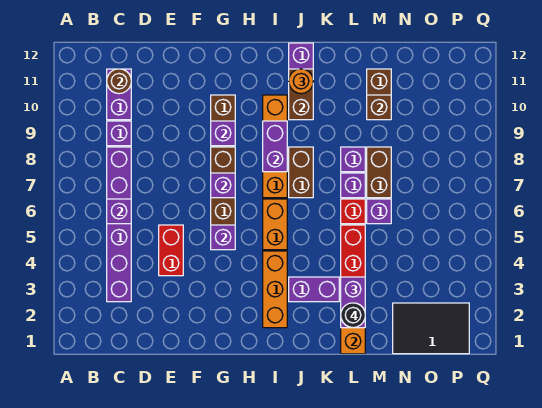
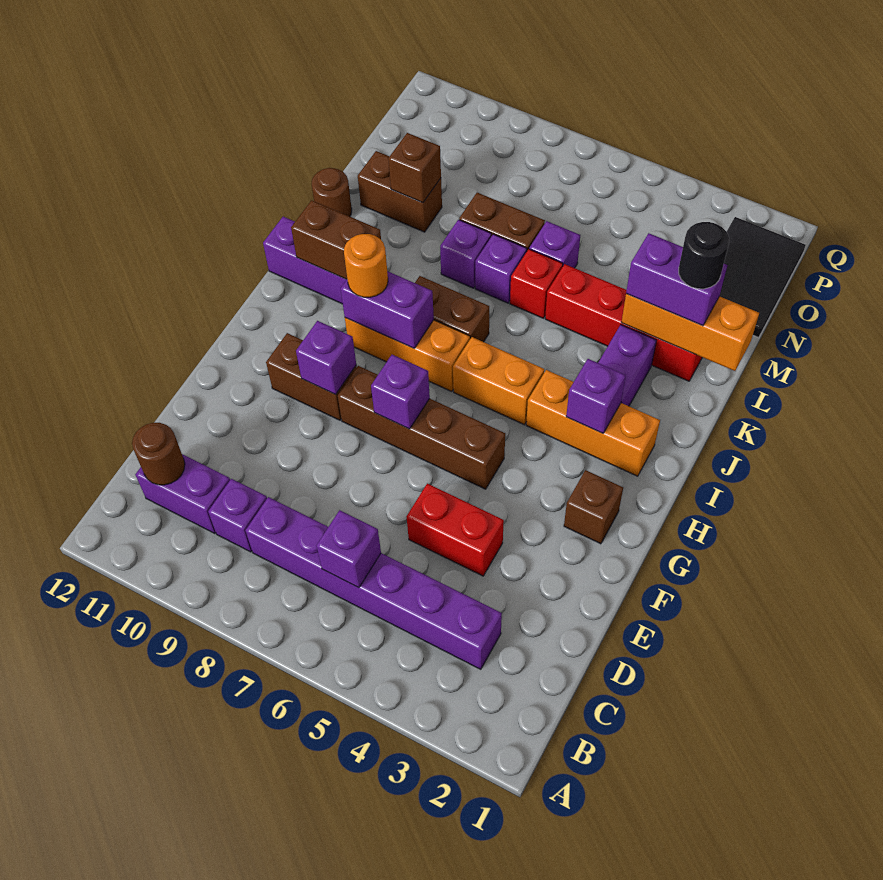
none -> brown 1x1 brick [564,470,623,544]
purple 1x1 brick [211,225,235,250] -> purple 1x1 brick moved to [566,359,626,433]
orange 1x4 brick [263,95,287,198] -> orange 1x3 brick [345,318,470,392]
orange 1x1 round brick [289,69,313,94] -> orange 1x1 round brick moved to [344,234,388,297]
none -> brown 1x1 round brick [312,168,352,216]

